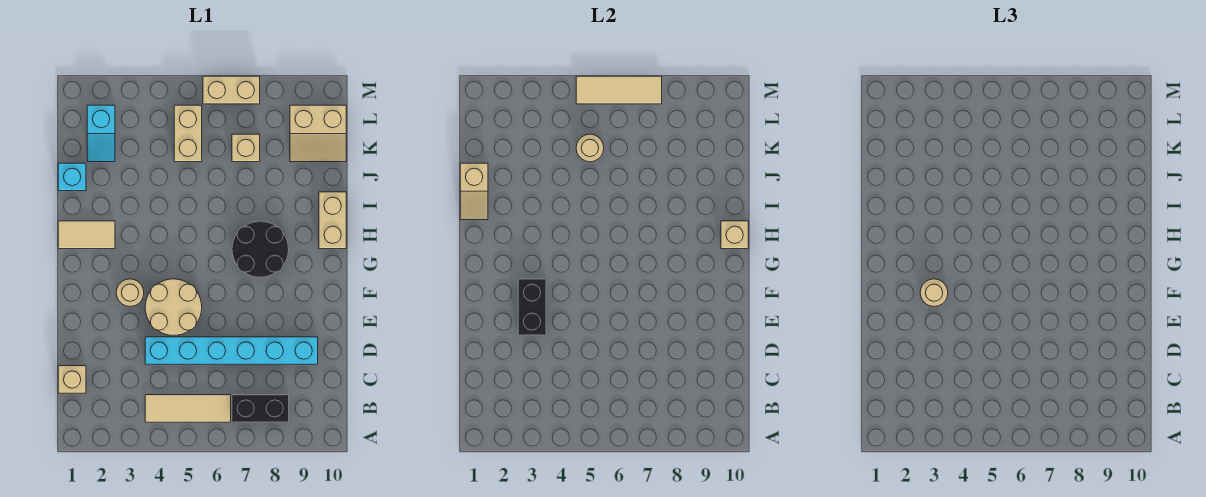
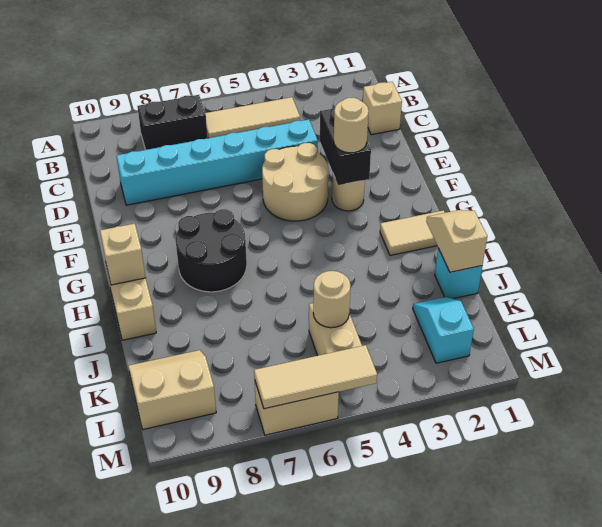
tan 1x1 brick [232,134,260,162] -> none

